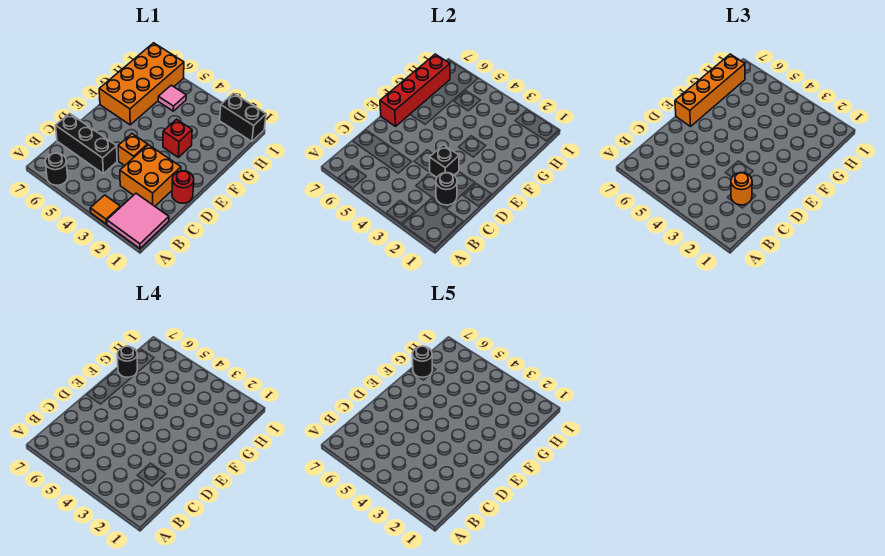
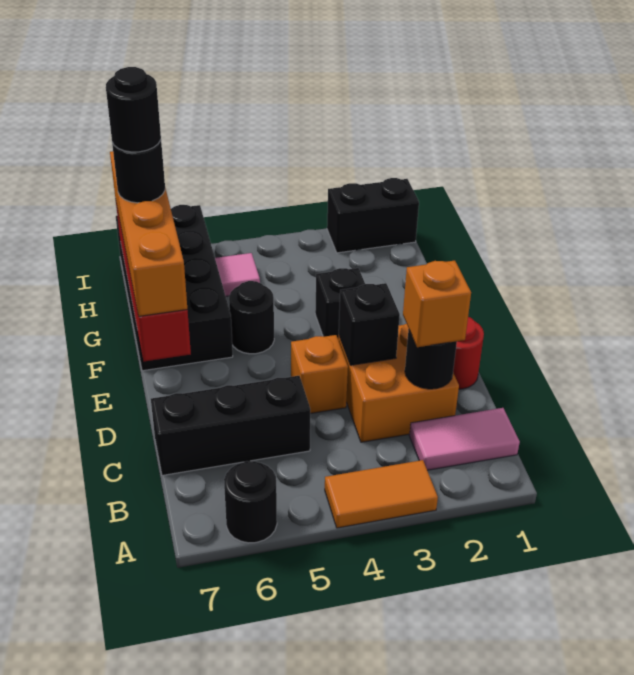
pink 2x2 tile [107,193,169,248] -> pink 1x2 tile [409,408,520,470]
orange 1x1 tile [90,195,120,224] -> orange 1x2 tile [325,460,438,528]
orange 1x1 round brick [731,173,752,205] -> orange 1x1 brick [403,261,471,347]
red 1x1 brick [163,119,192,157] -> black 1x1 brick [315,268,365,338]
none -> black 1x1 round brick [229,281,274,354]
orange 2x4 brick [99,43,184,125] -> black 2x4 brick [116,205,233,371]

